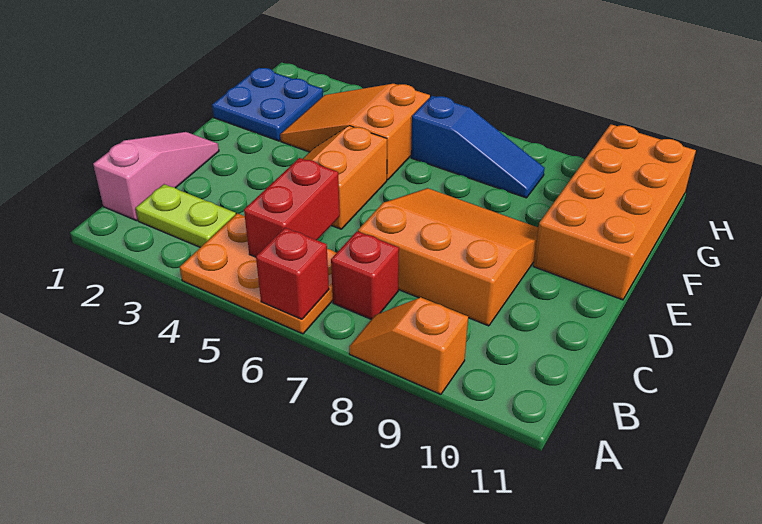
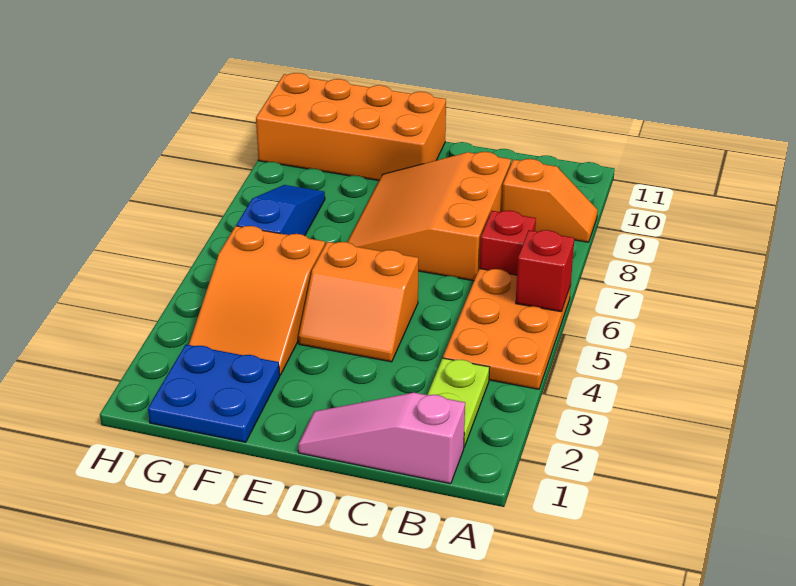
orange 1x2 slope [349,297,468,394] -> orange 1x2 slope turned to [502,159,598,242]
red 1x2 brick [244,158,340,257] -> none

